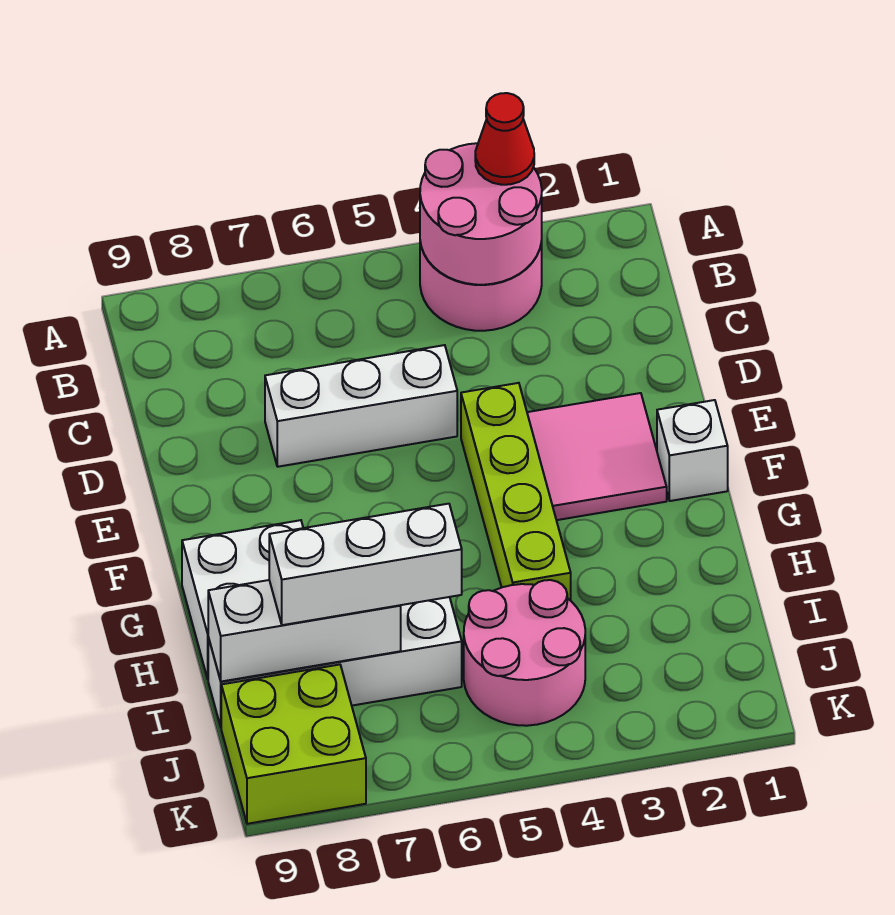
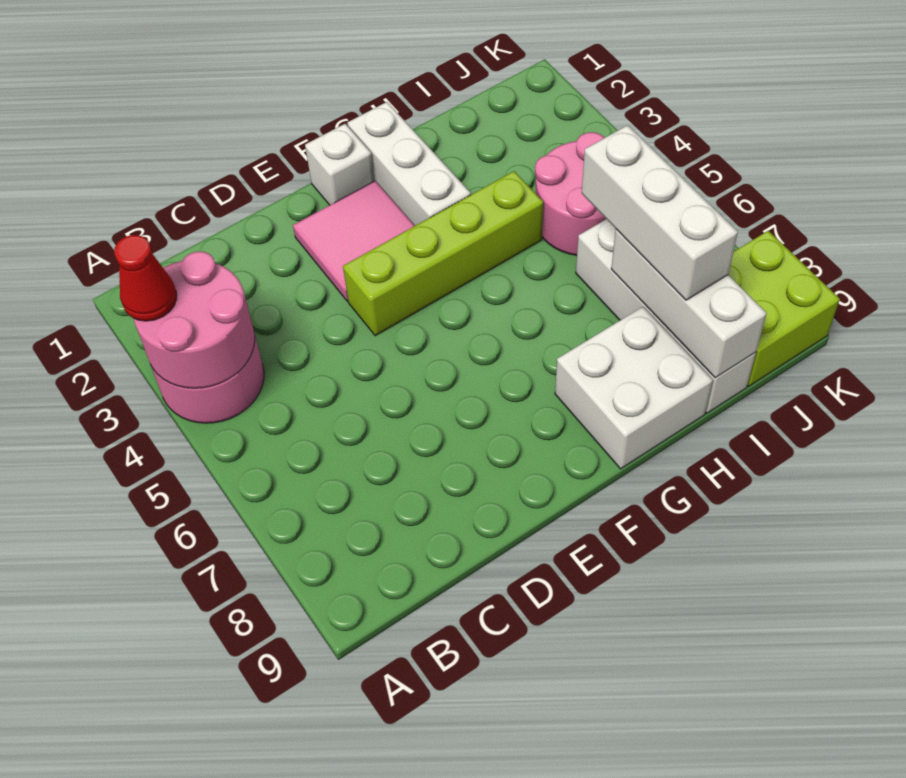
white 1x3 brick [265,345,457,467] -> white 1x3 brick moved to [347,102,471,226]

